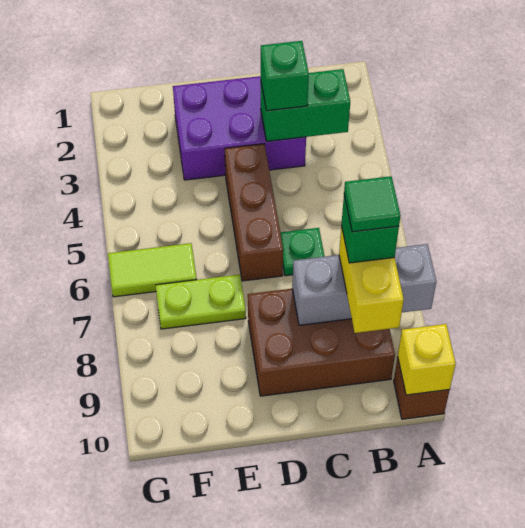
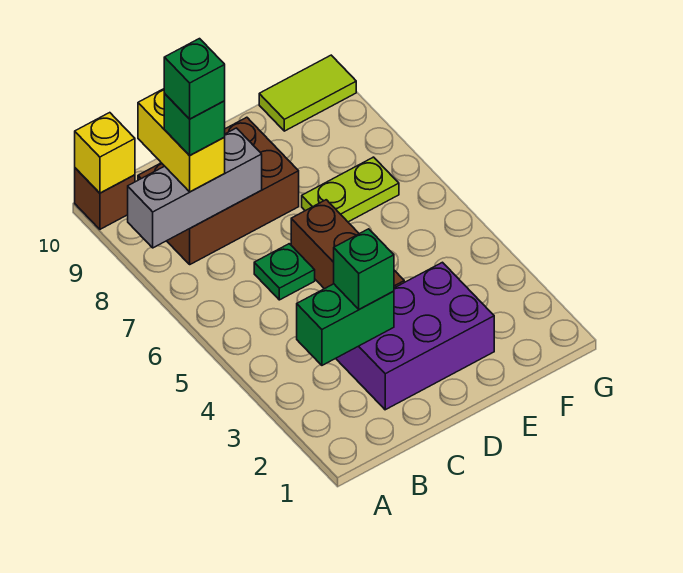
green 1x1 tile [344,176,400,232] -> green 1x1 brick [164,39,225,119]
lime 1x2 tile [108,243,197,297] -> lime 1x2 tile moved to [259,55,356,131]

